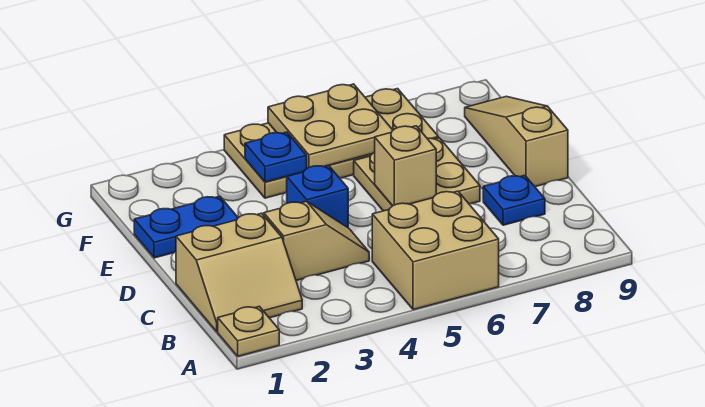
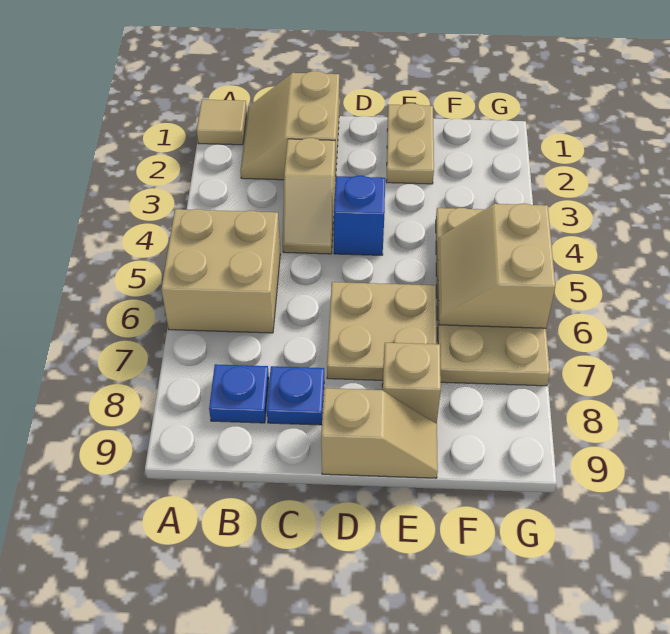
tan 1x1 plate [218,306,279,356] -> tan 1x1 tile [197,99,247,145]
tan 1x1 brick [375,126,436,206] -> tan 1x1 brick moved to [382,343,441,424]
tan 1x3 slope [465,96,568,187] -> tan 1x2 slope [321,388,438,478]
blue 1x2 plate [134,196,238,258] -> tan 1x2 plate [386,103,434,184]
blue 1x1 plate [245,132,307,182] -> blue 1x1 plate moved to [209,364,269,423]
tan 2x2 plate [268,84,393,168] -> tan 2x2 slope [438,204,555,328]

